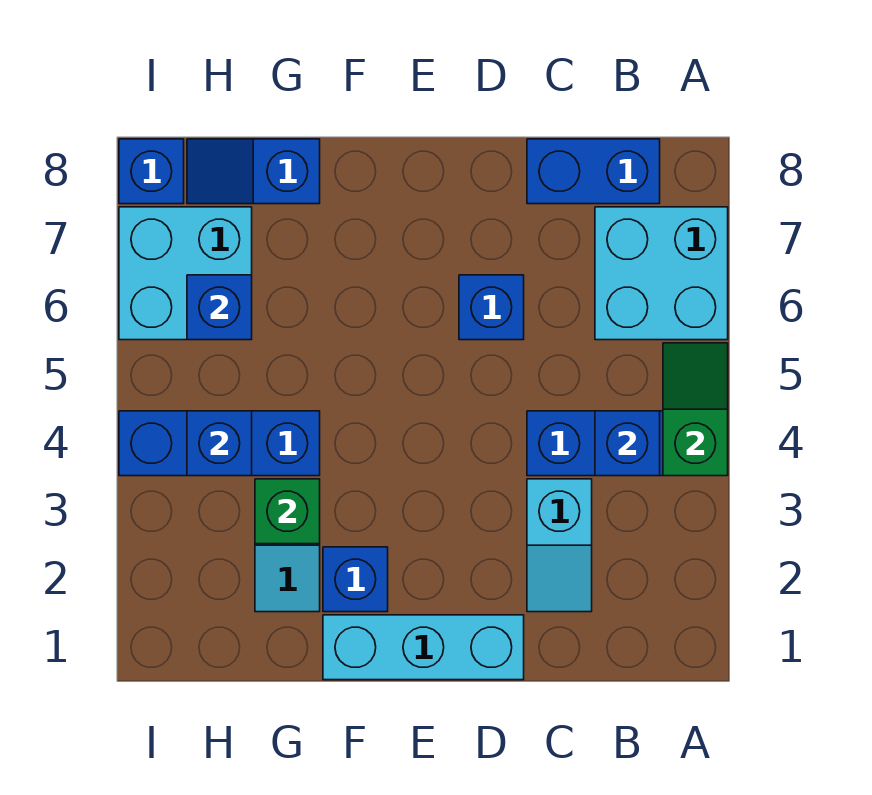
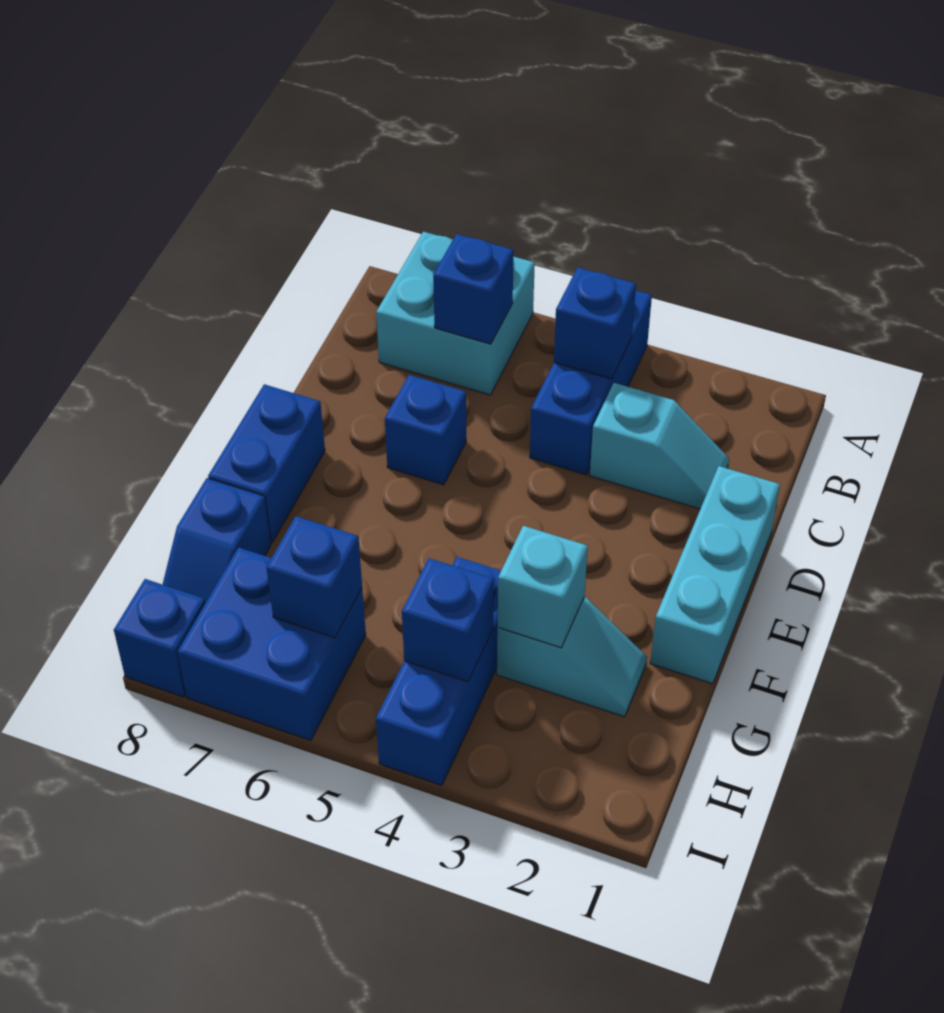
green 1x2 slope [663,343,728,476] -> none
blue 1x2 brick [527,139,660,204] -> blue 1x2 brick moved to [208,384,325,542]
blue 1x1 brick [323,547,388,612] -> blue 1x1 brick moved to [433,234,514,344]
green 1x1 brick [255,479,320,544] -> cyan 1x1 brick [498,526,588,648]
cyan 2x2 brick [119,207,252,340] -> blue 2x2 brick [178,548,366,740]

